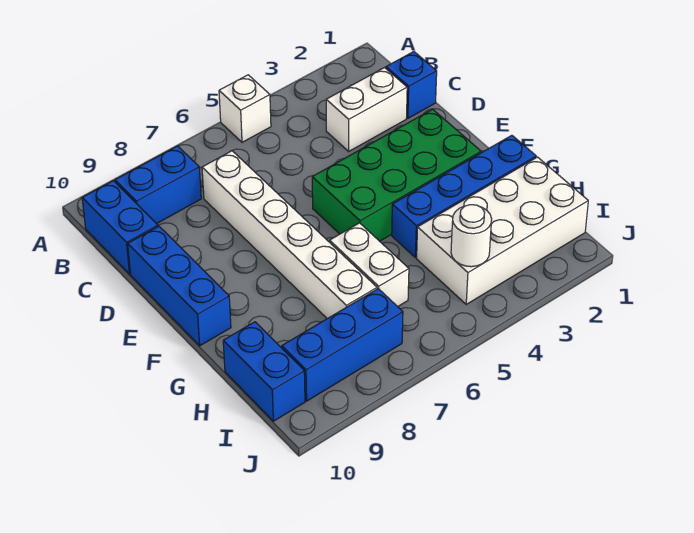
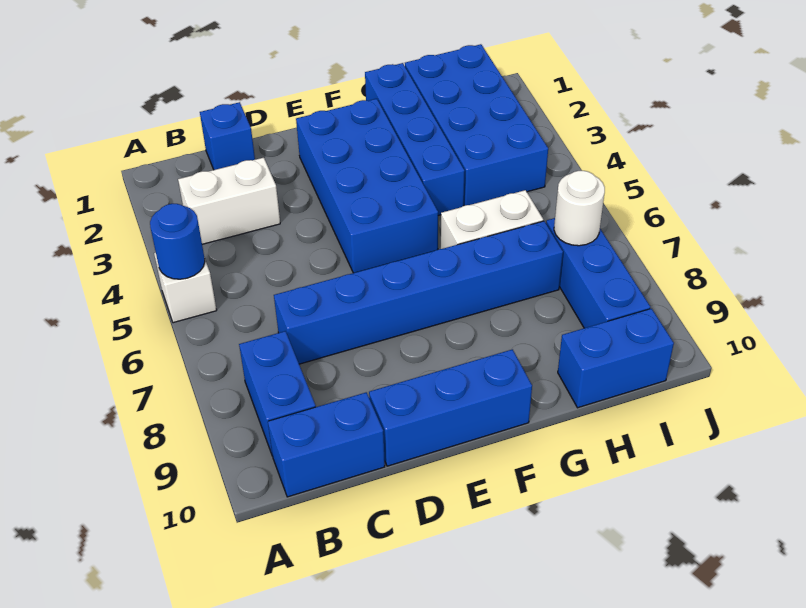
none -> blue 1x1 round brick [150,204,205,279]
white 1x2 brick [326,68,407,151] -> white 1x2 brick turned to [178,158,280,244]
white 1x6 brick [202,151,377,319] -> blue 1x6 brick [274,221,563,364]
green 2x4 brick [312,109,481,241] -> blue 2x4 brick [296,99,438,273]
white 2x4 brick [417,157,588,304] -> blue 2x4 brick [405,44,548,206]
white 1x1 round brick [451,205,492,267] -> white 1x1 round brick moved to [554,171,605,246]

